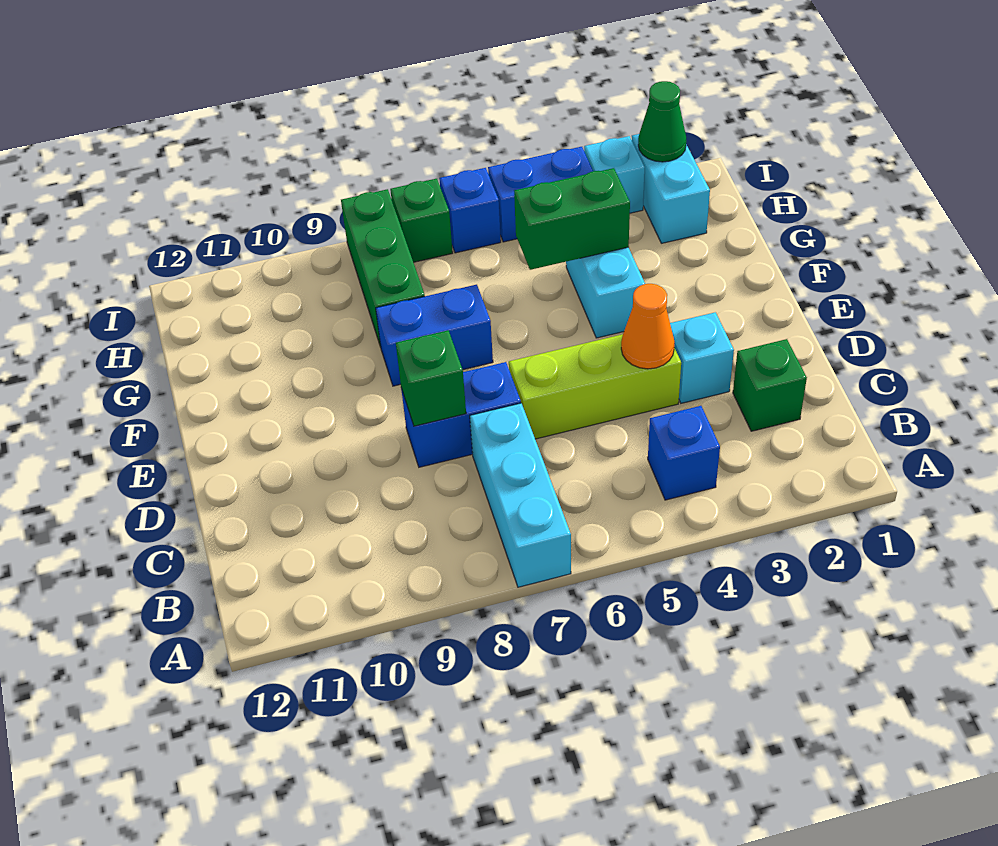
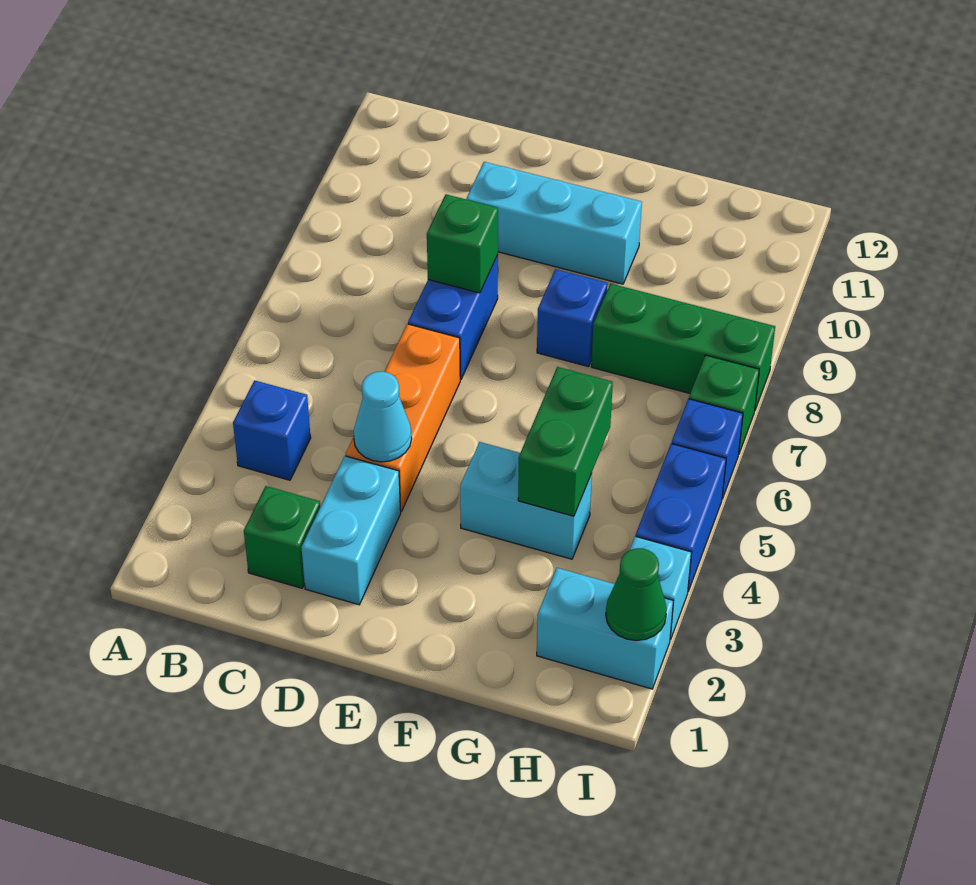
cyan 1x3 brick [470,403,571,587] -> cyan 1x3 brick moved to [466,162,642,284]
cyan 1x1 brick [670,312,734,403] -> cyan 1x2 brick [301,456,401,605]
lime 1x3 brick [509,334,681,439] -> orange 1x3 brick [346,324,460,511]
orange 1x1 cone [621,284,675,369] -> cyan 1x1 cone [354,372,412,462]
blue 1x2 brick [376,285,493,386] -> blue 1x1 brick [537,269,608,367]

